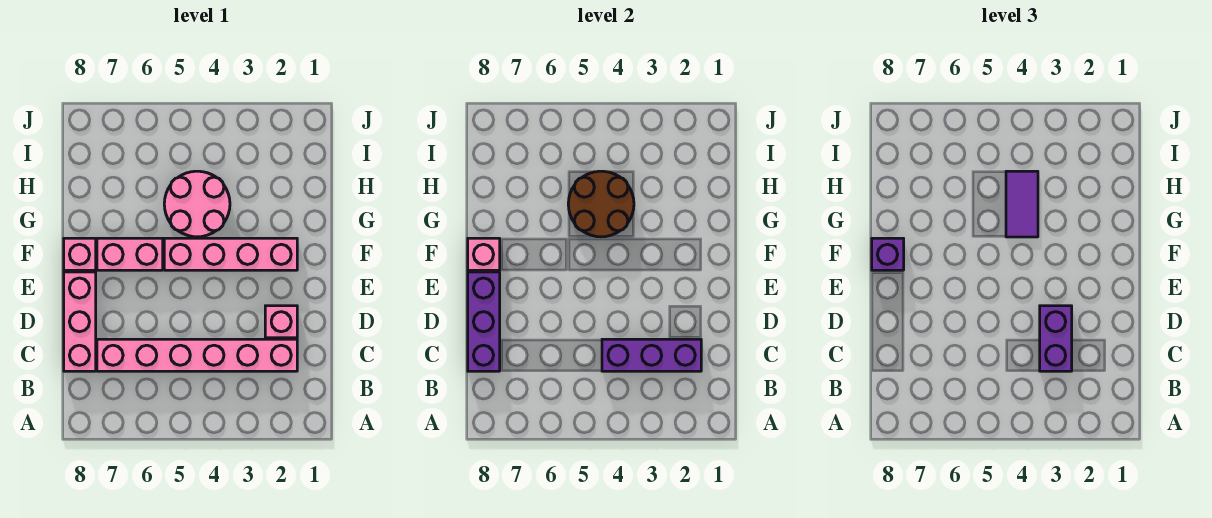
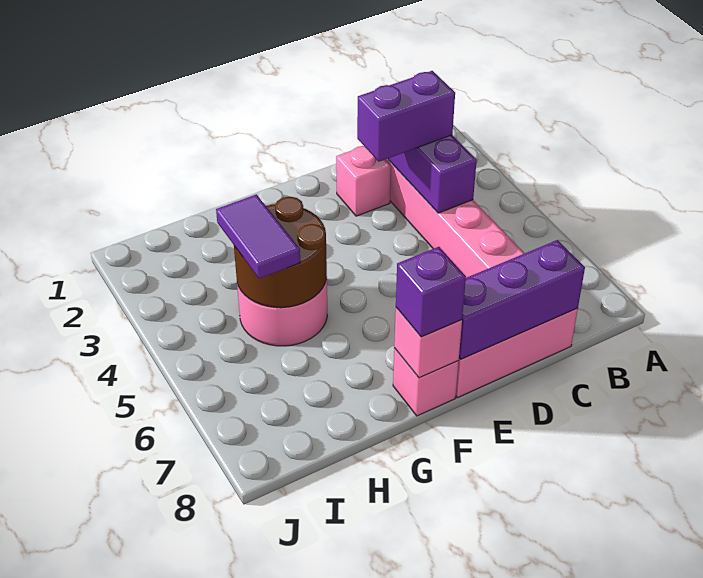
pink 1x4 brick [164,238,297,270] -> none
pink 1x2 brick [97,238,163,270] -> none
purple 1x2 tile [1006,171,1038,237] -> purple 1x2 tile turned to [216,194,300,279]

